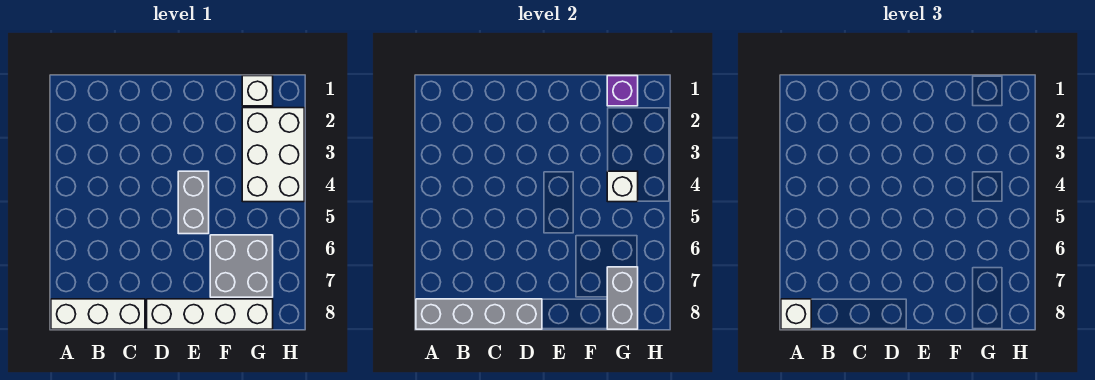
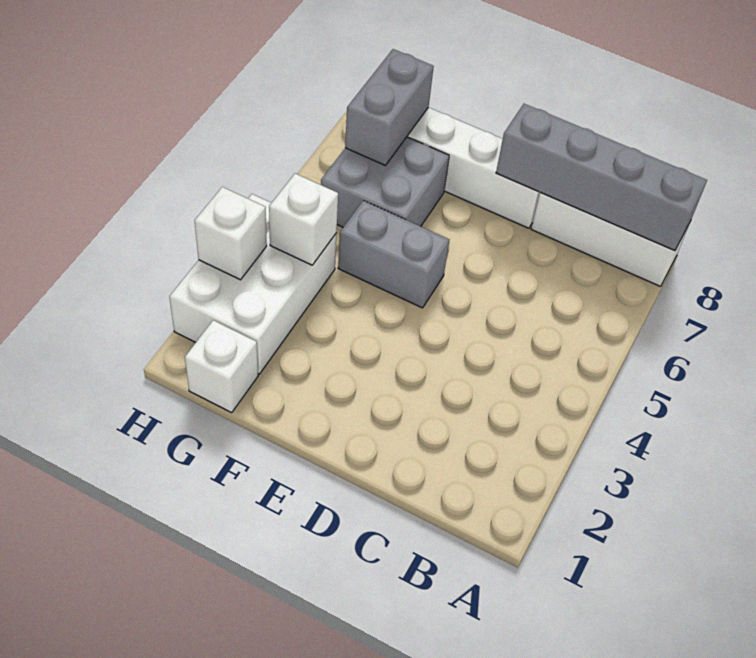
white 1x1 brick [781,299,811,329] -> white 1x1 brick moved to [195,187,267,280]
grey 1x2 brick [178,171,209,234] -> grey 1x2 brick turned to [338,201,449,308]
purple 1x1 brick [607,76,638,106] -> none

